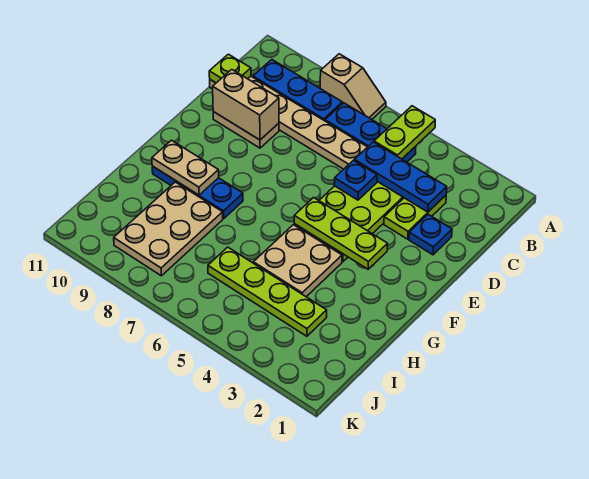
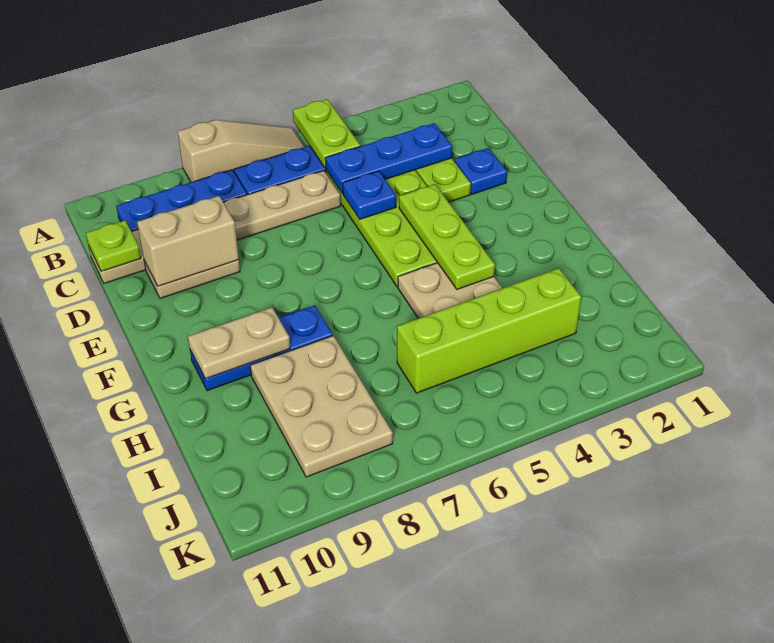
tan 1x2 slope [320,54,386,119] -> tan 1x3 slope [178,120,305,182]
lime 1x3 plate [294,198,388,269] -> lime 1x3 plate turned to [399,184,495,289]
lime 1x4 plate [208,247,327,336] -> lime 1x4 brick [397,268,581,393]

